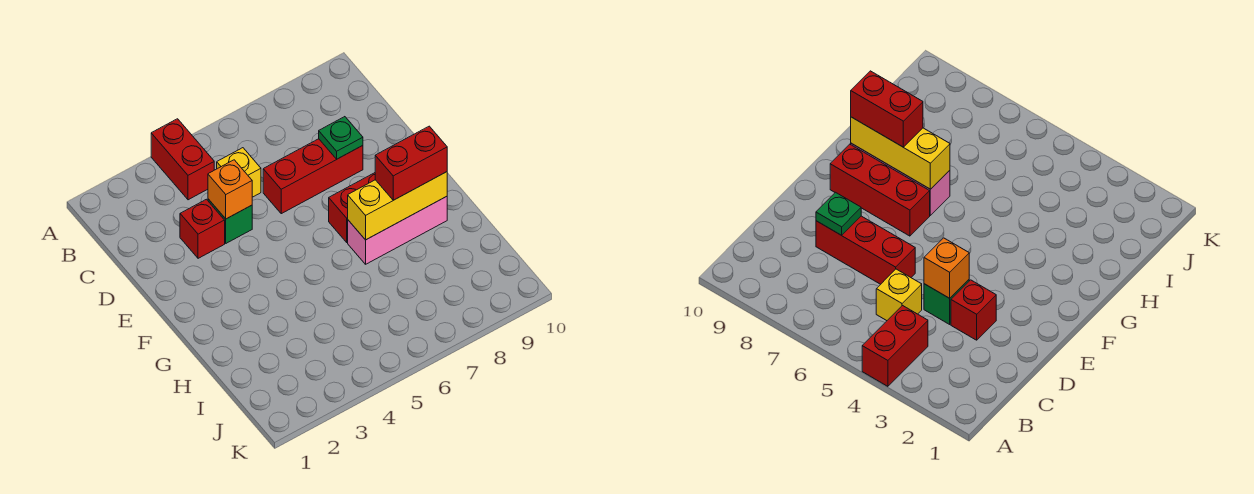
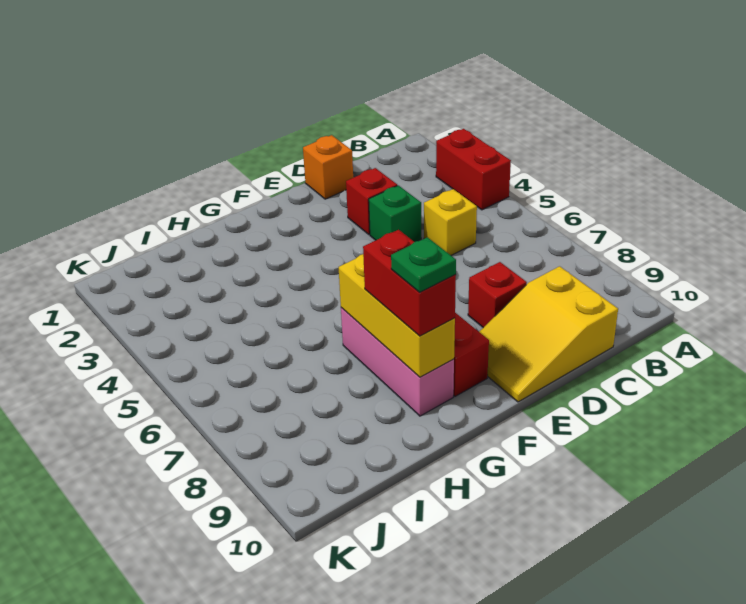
red 1x2 brick [151,119,214,200] -> red 1x2 brick turned to [436,129,511,210]
none -> yellow 2x3 slope [479,266,618,402]
orange 1x1 brick [208,160,252,219] -> orange 1x1 brick moved to [303,135,353,199]
red 1x3 brick [263,139,363,214] -> red 1x1 brick [468,262,527,328]
green 1x1 plate [319,117,363,159] -> green 1x1 plate moved to [391,237,456,292]

